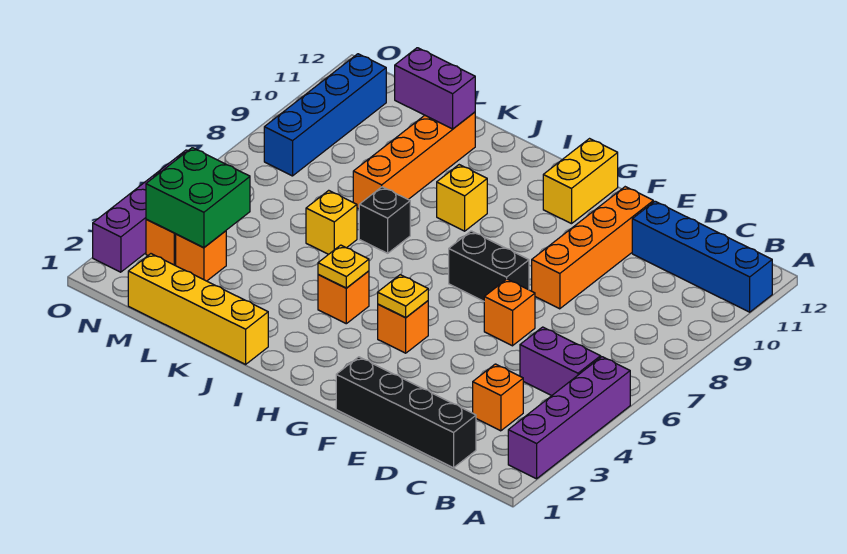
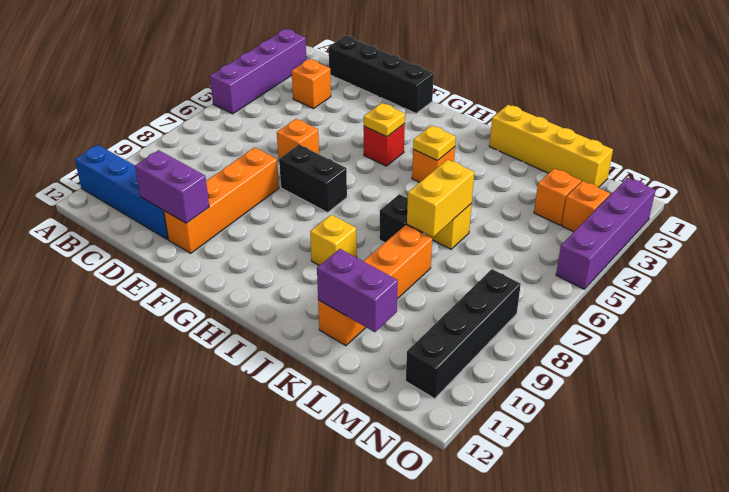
purple 1x2 brick [520,327,601,396] -> purple 1x2 brick moved to [135,150,209,223]
orange 1x1 brick [378,301,428,353] -> red 1x1 brick [364,124,405,166]
yellow 1x2 brick [543,139,618,224] -> yellow 1x2 brick moved to [407,159,474,237]
green 2x2 brick [146,148,250,248] -> none
blue 1x4 brick [264,54,386,176] -> black 1x4 brick [406,269,521,399]

